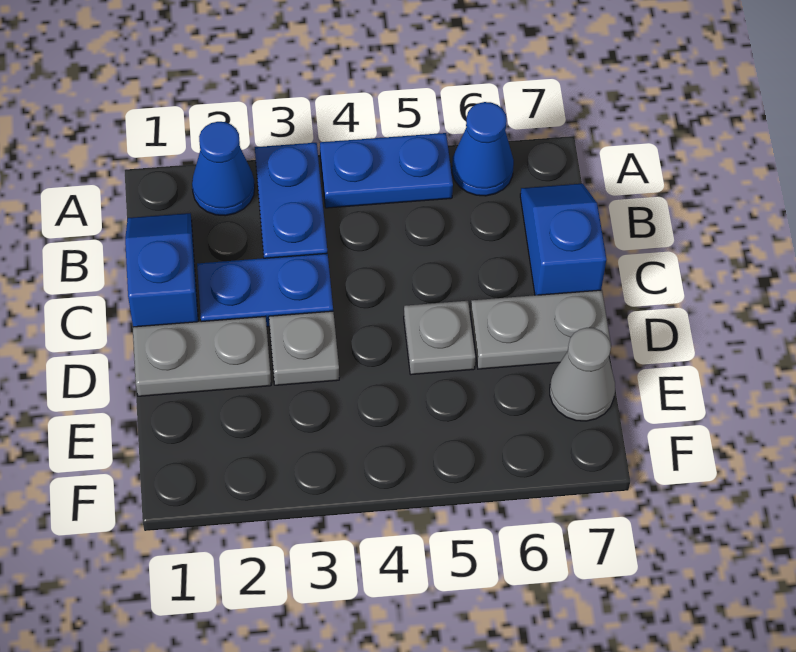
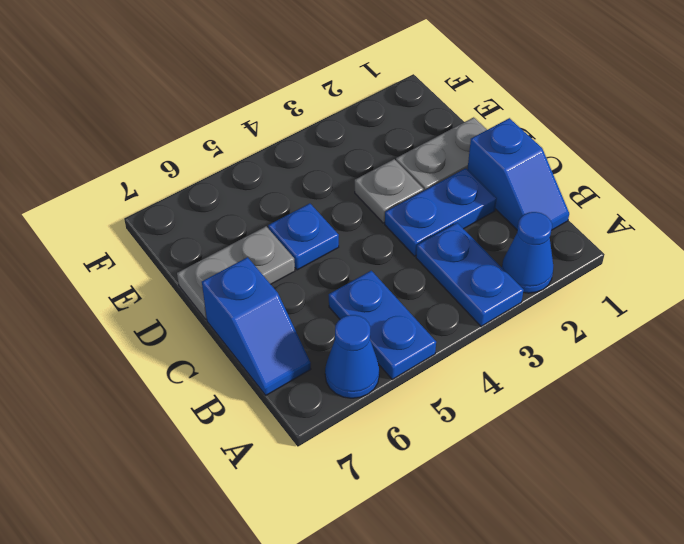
blue 1x2 plate [320,133,453,208] -> blue 1x2 plate turned to [329,271,436,379]
grey 1x1 plate [404,301,476,375] -> blue 1x1 plate [268,203,339,270]
grey 1x1 cone [550,328,615,421] -> none

